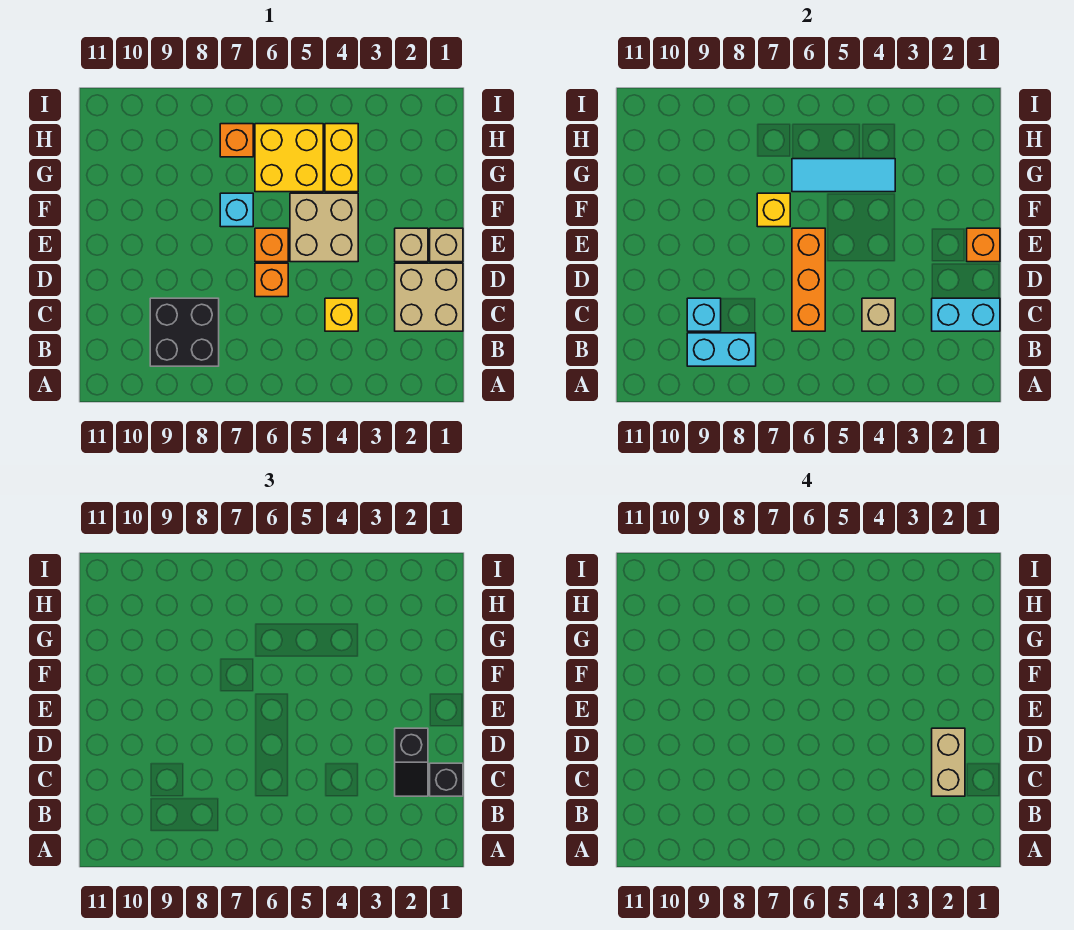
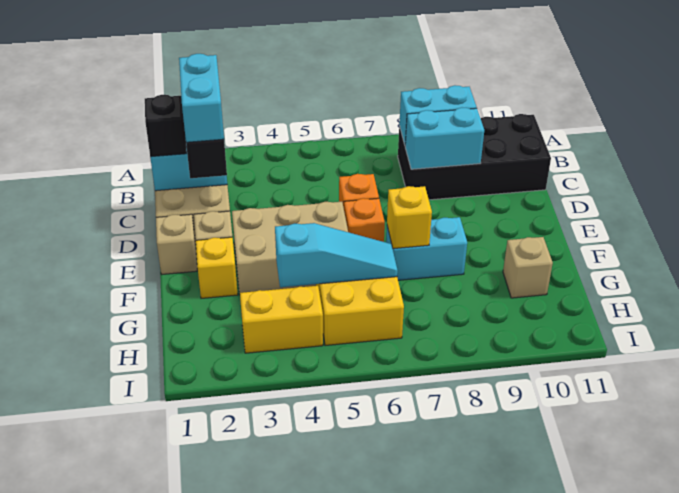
black 2x2 brick [150,298,219,366] -> black 2x4 brick [398,114,551,200]
tan 1x2 brick [932,728,965,796] -> cyan 1x2 brick [179,54,224,142]
yellow 1x1 brick [325,298,358,331] -> yellow 1x1 brick moved to [196,237,238,298]
tan 1x1 brick [862,298,895,331] -> tan 1x1 brick moved to [503,237,553,298]
orange 1x3 brick [792,228,825,331] -> none
cyan 1x1 brick [687,298,721,331] -> cyan 1x2 brick [405,108,484,169]
orange 1x1 brick [967,228,1000,262] -> none
tan 2x2 brick [290,193,358,262] -> tan 2x3 brick [232,202,348,295]
cyan 1x1 brick [220,193,253,227] -> cyan 1x2 brick [386,217,467,280]
yellow 1x2 brick [325,124,358,192] -> yellow 1x2 brick turned to [240,286,323,353]
cyan 1x3 tile [792,159,895,192] -> cyan 1x3 slope [275,223,398,287]
orange 1x1 brick [220,124,253,157] -> none

